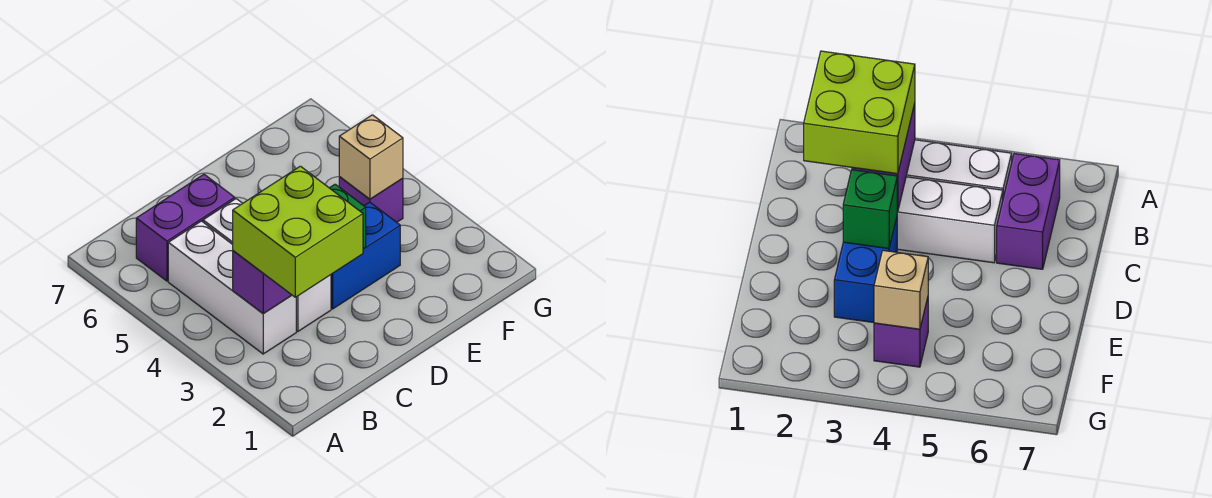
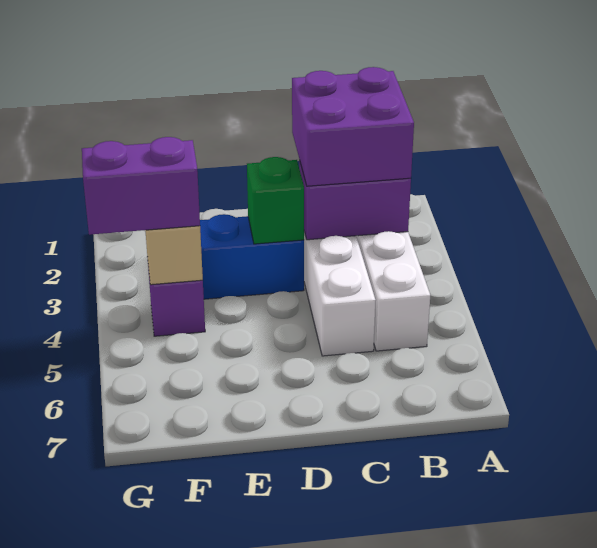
lime 2x2 brick [233,166,363,297] -> purple 2x2 brick [292,67,414,186]
purple 1x2 brick [136,174,235,281] -> purple 1x2 brick moved to [82,137,200,235]

